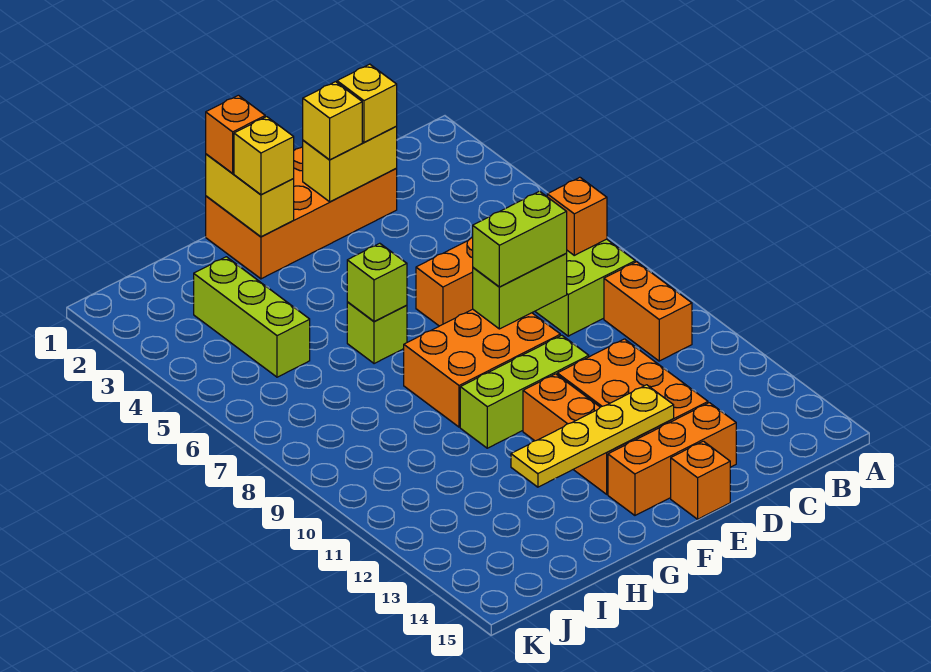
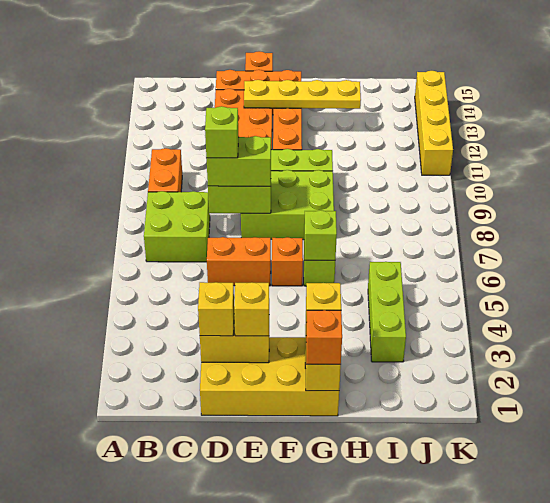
orange 1x1 brick [547,177,607,255] -> orange 1x1 brick moved to [272,237,303,286]
orange 2x4 brick [206,147,397,279] -> yellow 2x4 brick [200,337,339,416]
none -> lime 1x1 brick [205,106,239,158]
orange 2x3 brick [404,309,560,427] -> lime 2x3 brick [241,170,334,240]
none -> yellow 1x4 brick [415,71,453,175]

